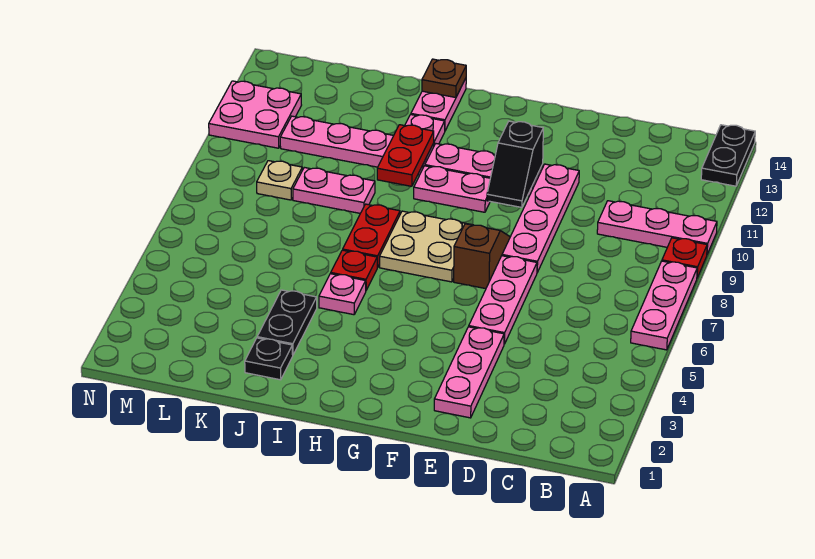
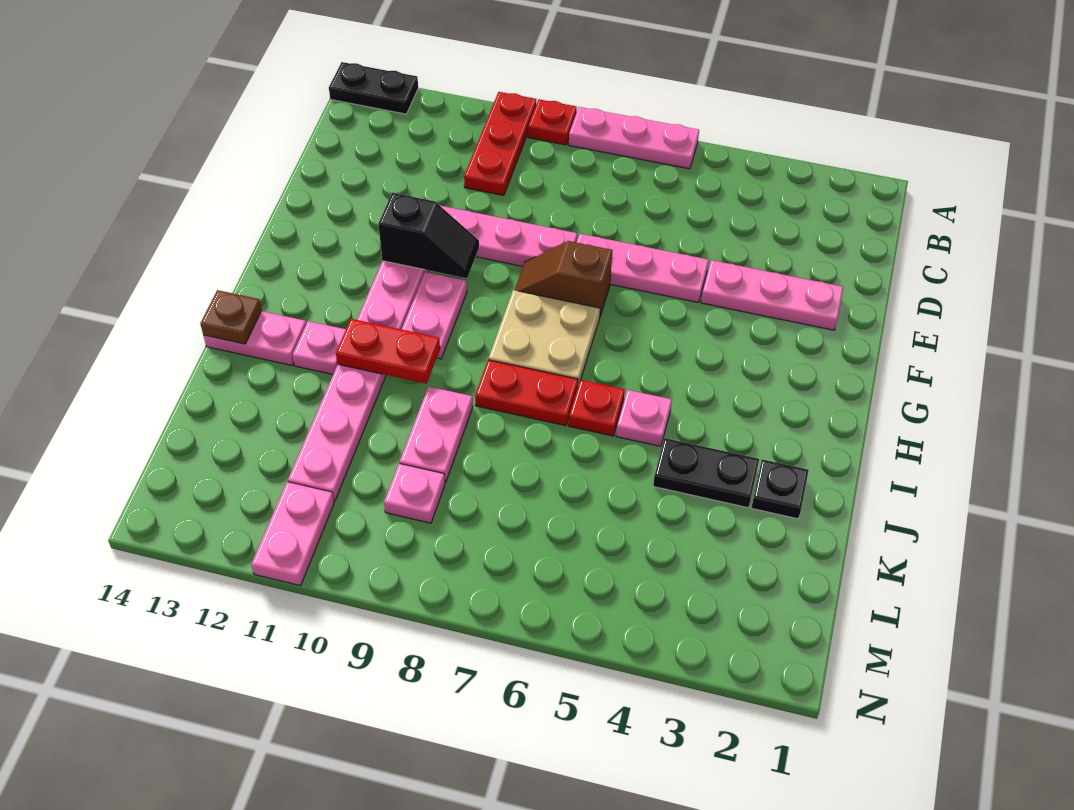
pink 1x3 plate [597,201,717,254] -> red 1x3 plate [464,92,536,195]
tan 1x1 plate [257,161,302,200] -> pink 1x1 plate [384,463,445,523]
pink 2x2 plate [209,81,301,148] -> pink 1x2 plate [251,482,334,586]

